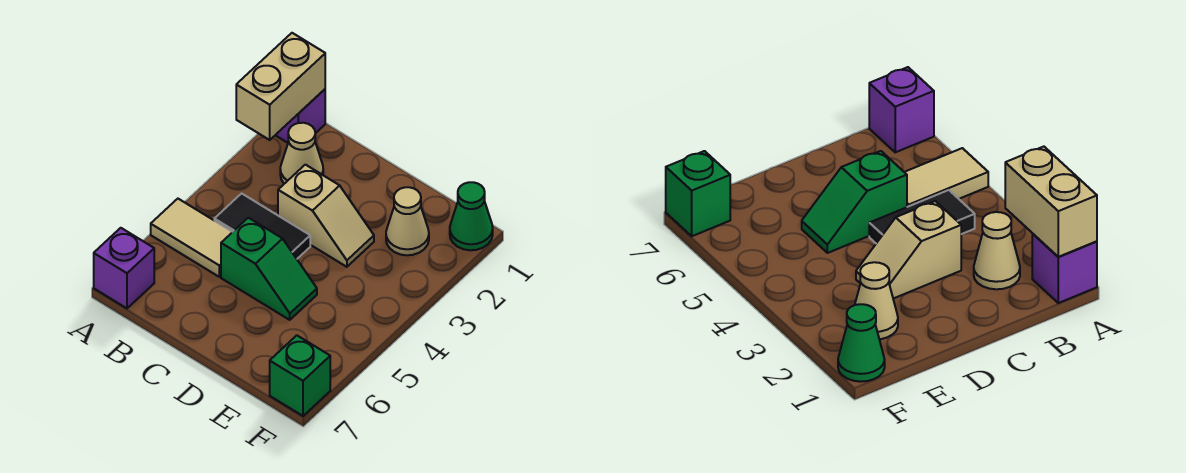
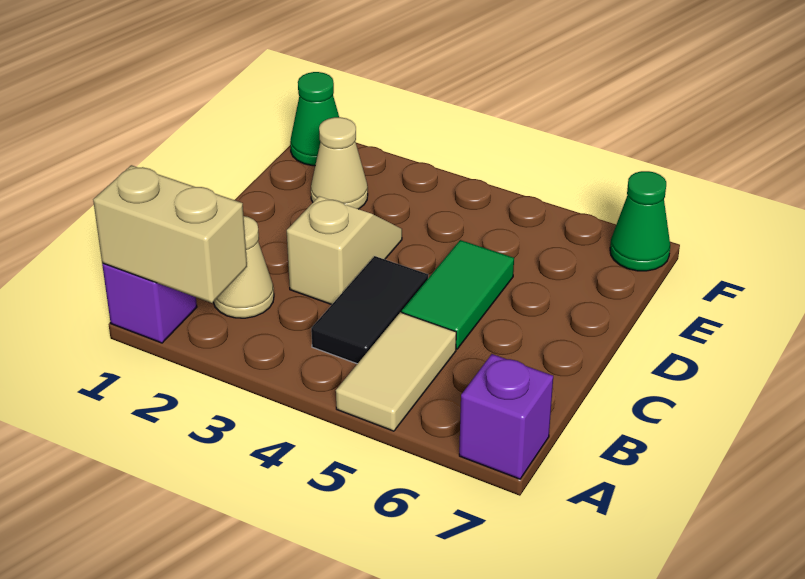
green 1x2 slope [221,218,317,320] -> green 1x2 tile [402,240,514,349]
green 1x1 brick [270,335,330,416] -> green 1x1 cone [610,171,670,271]

